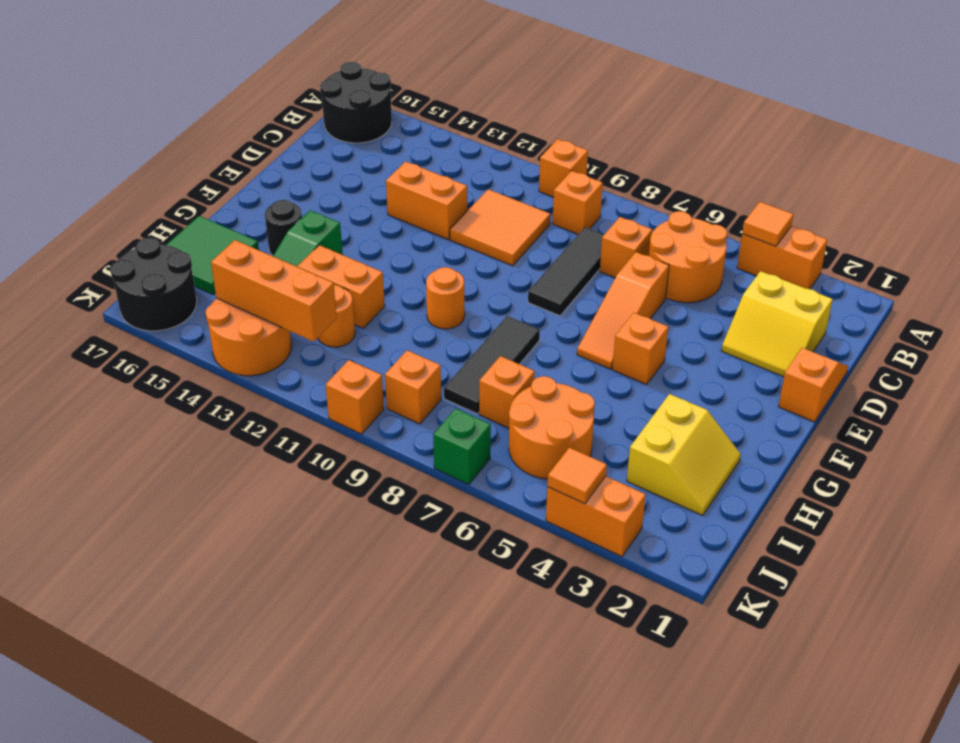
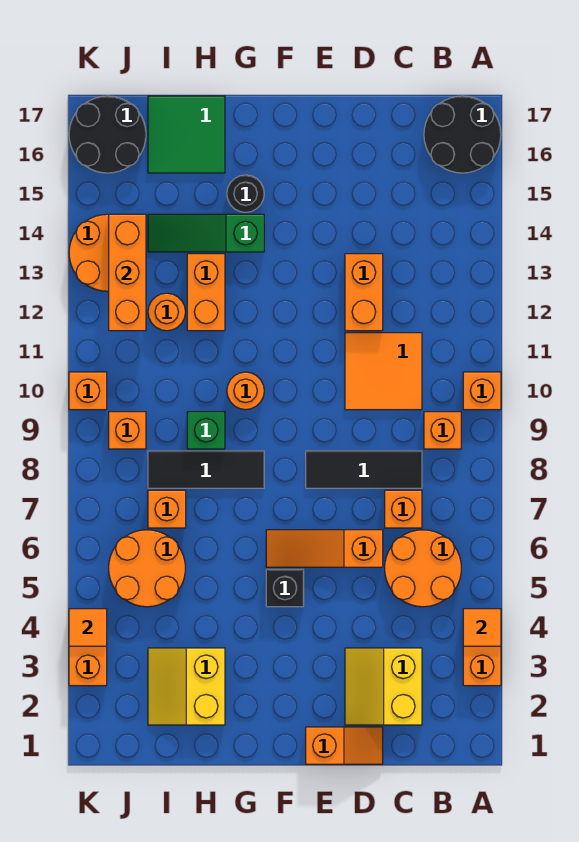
orange 1x1 brick [612,313,668,384] -> black 1x1 brick [266,569,304,607]
yellow 2x2 slope [627,394,741,515] -> yellow 2x2 slope turned to [148,648,225,725]
green 1x1 brick [433,408,491,485] -> green 1x1 brick moved to [187,412,225,449]

